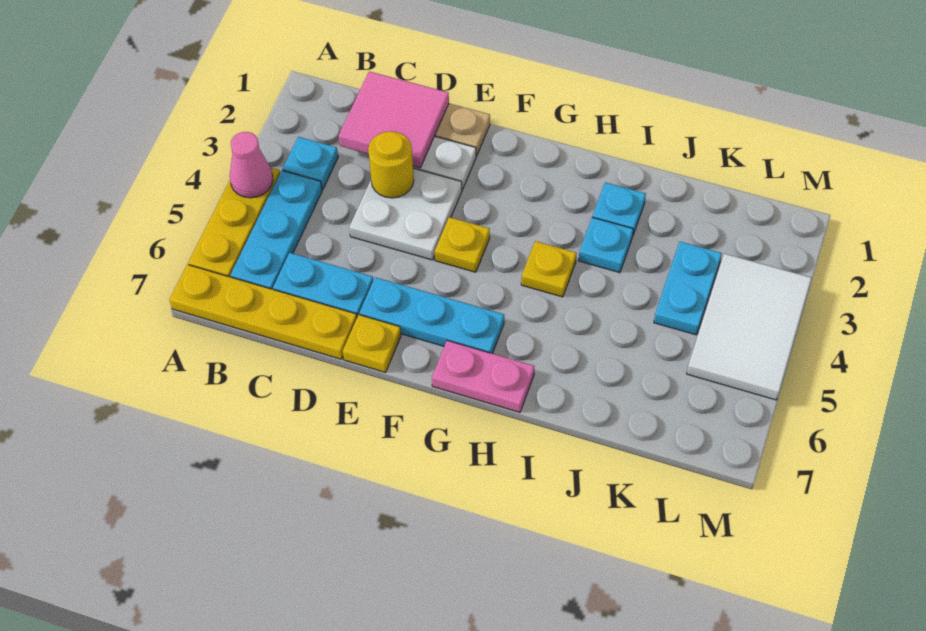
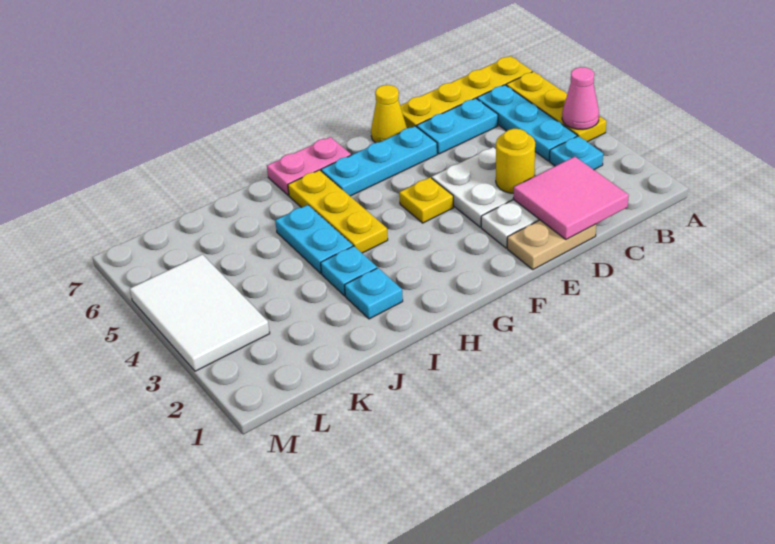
yellow 1x1 plate [343,315,401,372] -> yellow 1x1 cone [371,85,407,143]
yellow 1x1 plate [521,241,577,297] -> yellow 1x3 plate [288,170,388,253]
cyan 1x2 plate [654,242,722,335] -> cyan 1x2 plate moved to [275,205,353,273]

